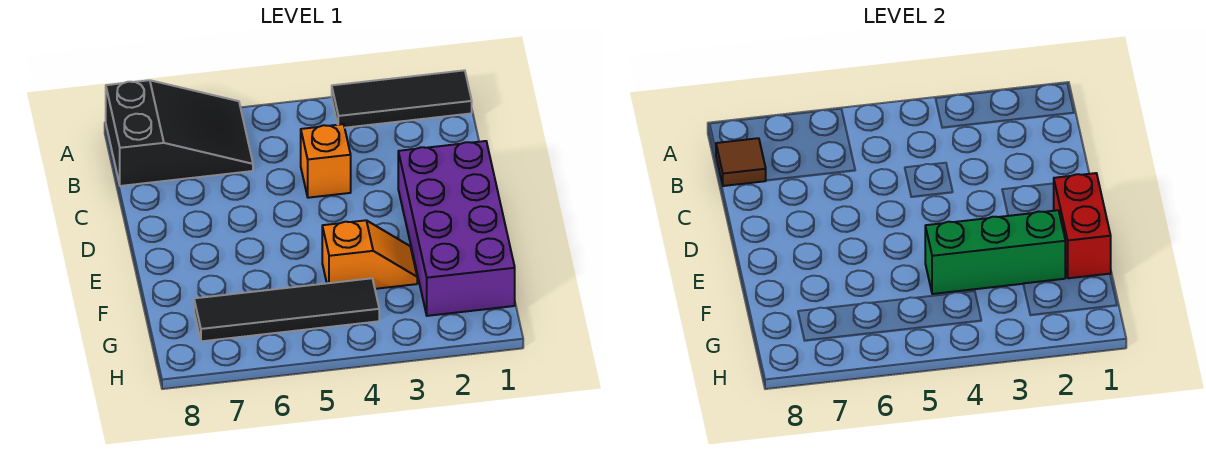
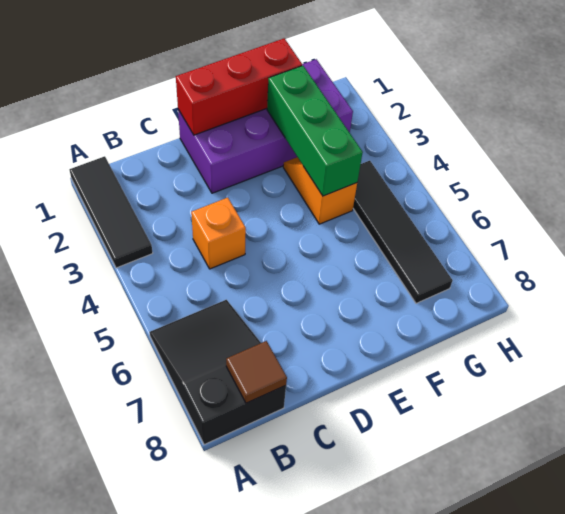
red 1x2 brick [1054,173,1111,278] -> red 1x3 brick [176,38,302,135]

